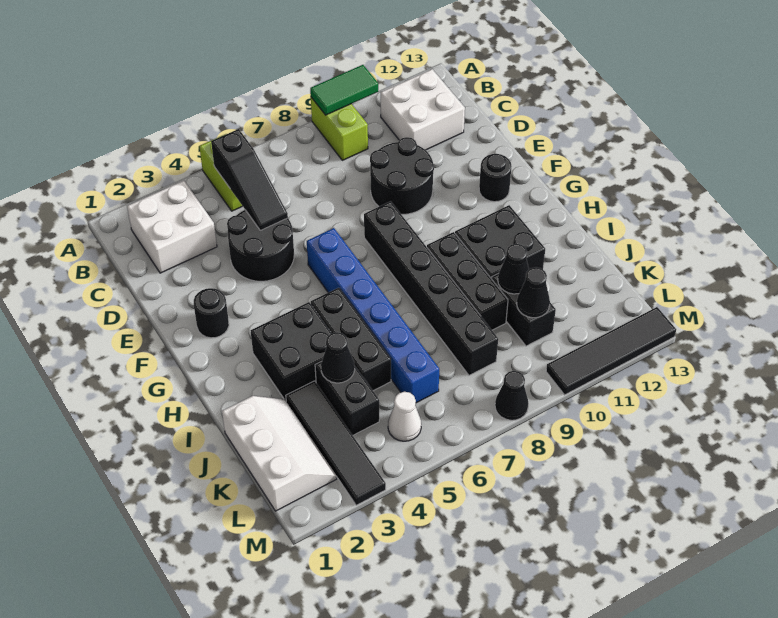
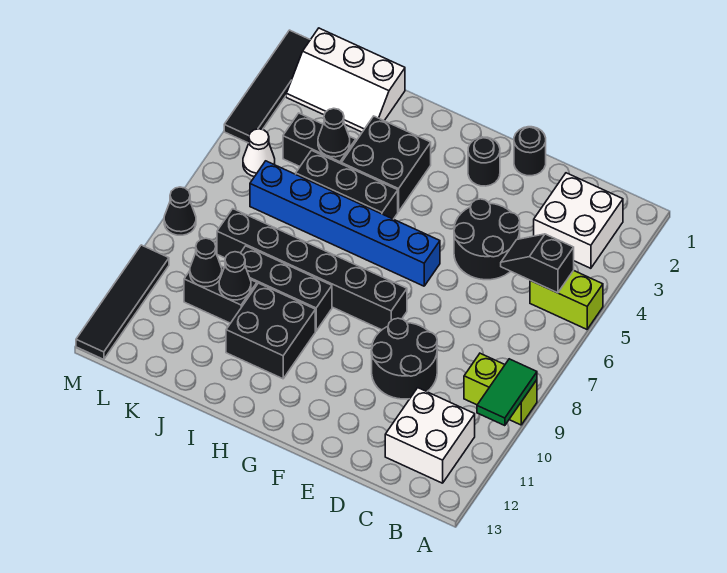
black 1x3 slope [211,129,288,230] -> black 1x2 slope [501,234,574,293]
black 1x1 round brick [479,154,512,202] -> black 1x1 round brick moved to [514,127,546,176]
black 1x4 tile [286,381,386,505] -> black 1x4 tile turned to [224,30,310,143]

